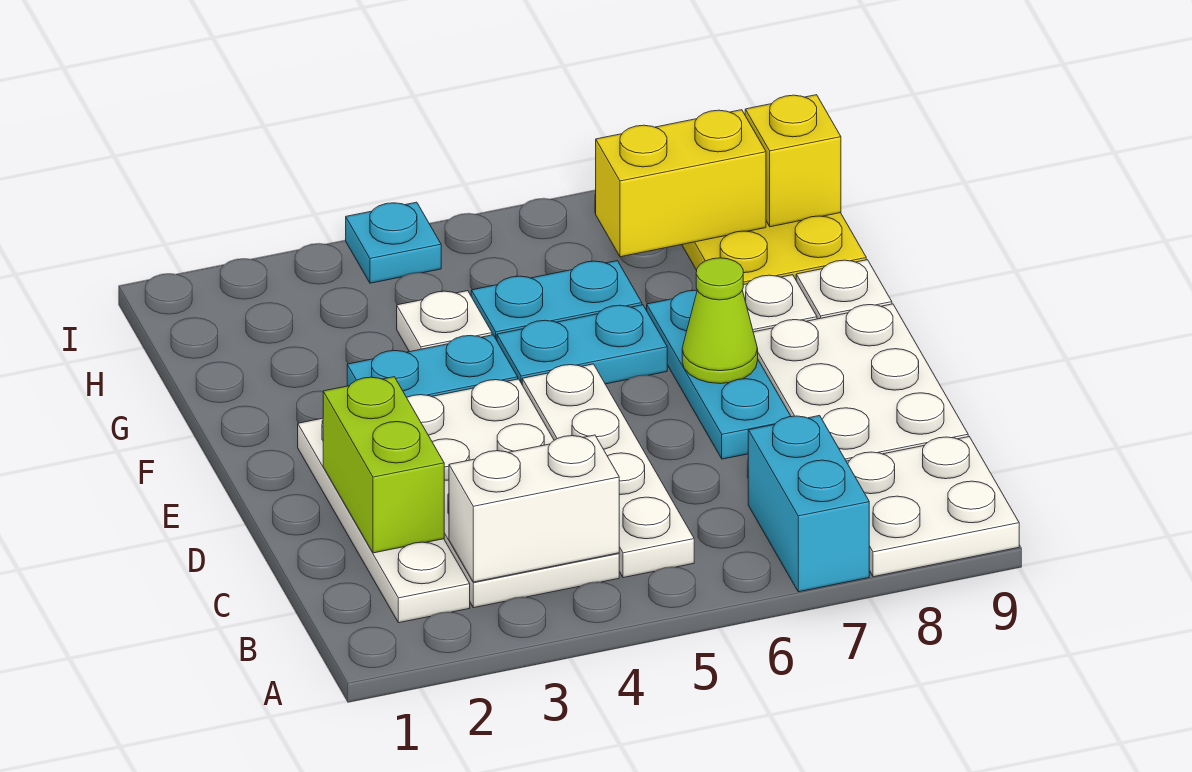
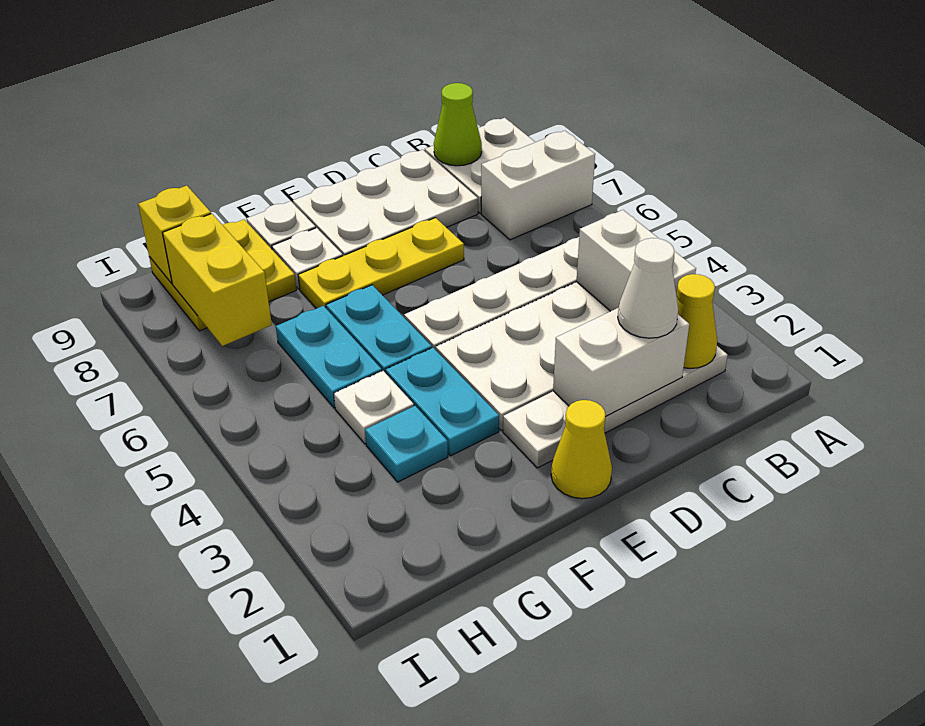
cyan 1x2 brick [748,416,869,592] -> white 1x2 brick [481,131,595,240]
none -> yellow 1x1 cone [676,274,717,368]
lime 1x2 brick [323,377,444,553] -> white 1x2 brick [553,308,689,417]
none -> white 1x1 cone [618,238,678,338]
cyan 1x3 plate [647,290,791,459] -> yellow 1x3 plate [298,218,464,309]
none -> yellow 1x1 cone [551,400,612,499]
lime 1x1 cone [682,258,758,384] -> lime 1x1 cone moved to [434,83,482,166]
cyan 1x1 plate [346,202,441,283] -> cyan 1x1 plate moved to [365,406,448,482]

